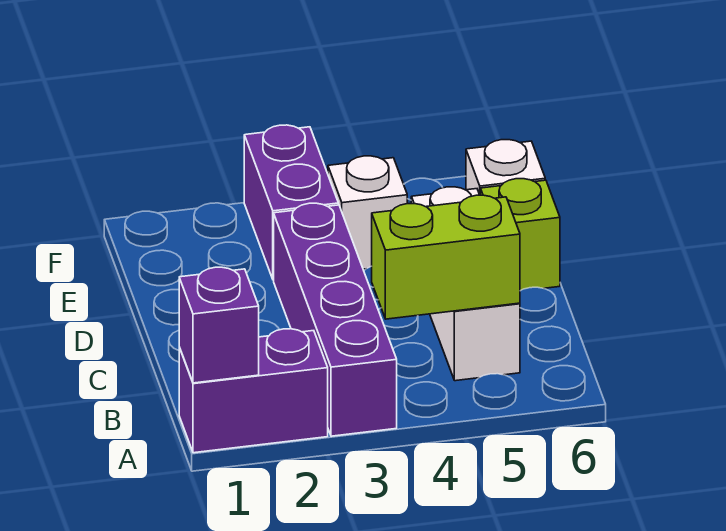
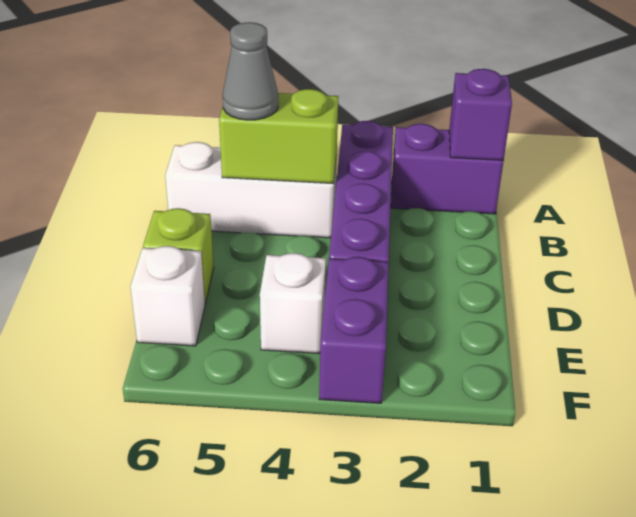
white 1x3 brick [411,187,520,381] -> white 1x3 brick turned to [165,142,337,238]
none -> grey 1x1 cone [223,22,278,120]

